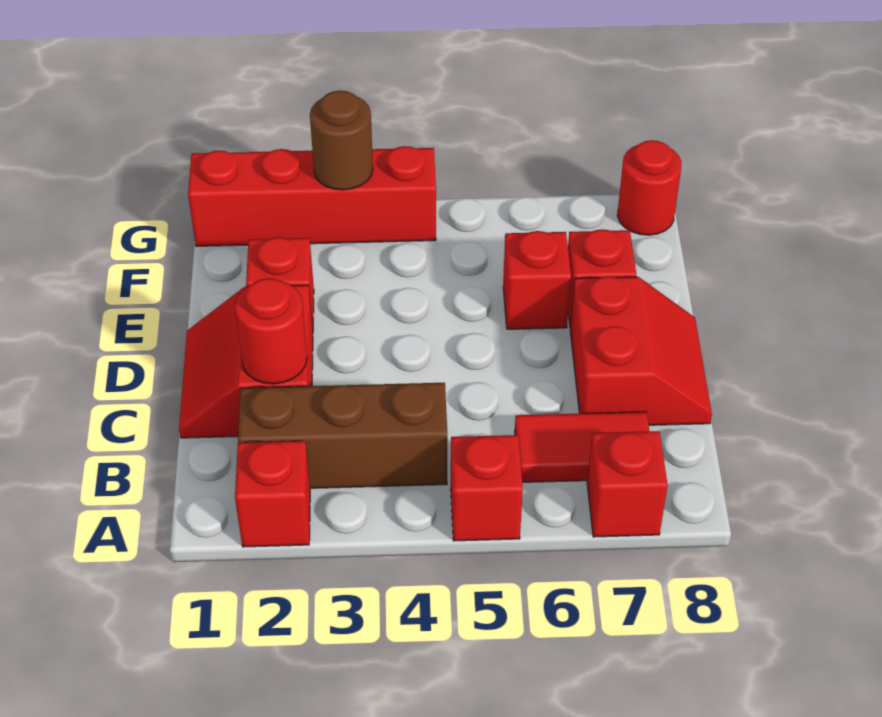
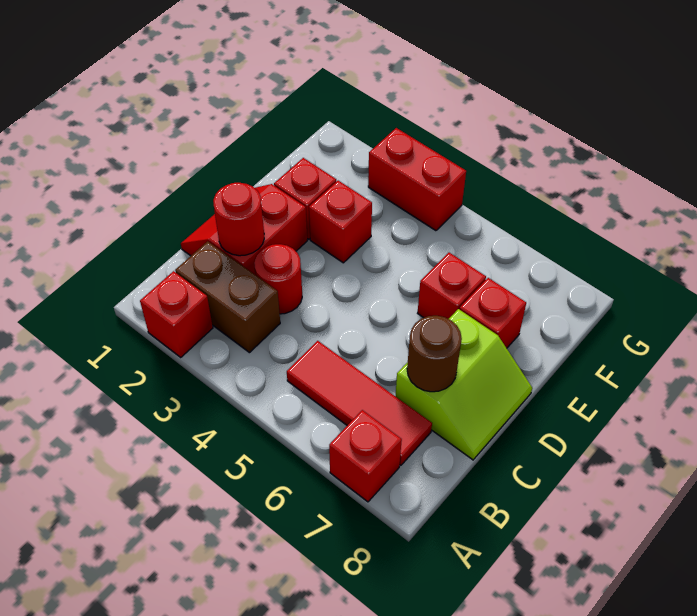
red 1x1 brick [451,435,523,541] -> red 1x1 brick moved to [309,181,372,263]
brown 1x3 brick [238,383,447,488] -> brown 1x2 brick [175,241,280,353]
red 1x2 tile [515,412,649,482] -> red 1x3 tile [287,341,432,465]
red 2x2 slope [570,276,712,425] -> lime 2x2 slope [395,309,532,460]
red 1x4 brick [188,146,436,246] -> red 1x2 brick [368,128,466,231]
brown 1x1 round brick [310,91,373,190] -> brown 1x1 round brick moved to [407,316,462,392]
red 1x1 round brick [617,140,682,235] -> red 1x1 round brick moved to [254,244,302,314]

